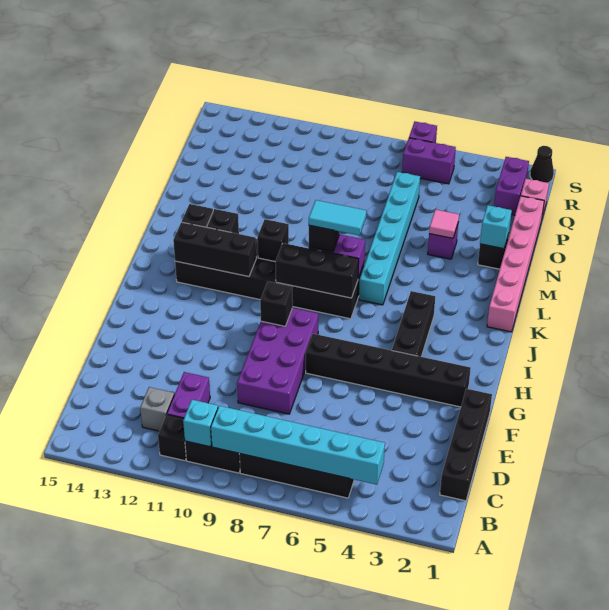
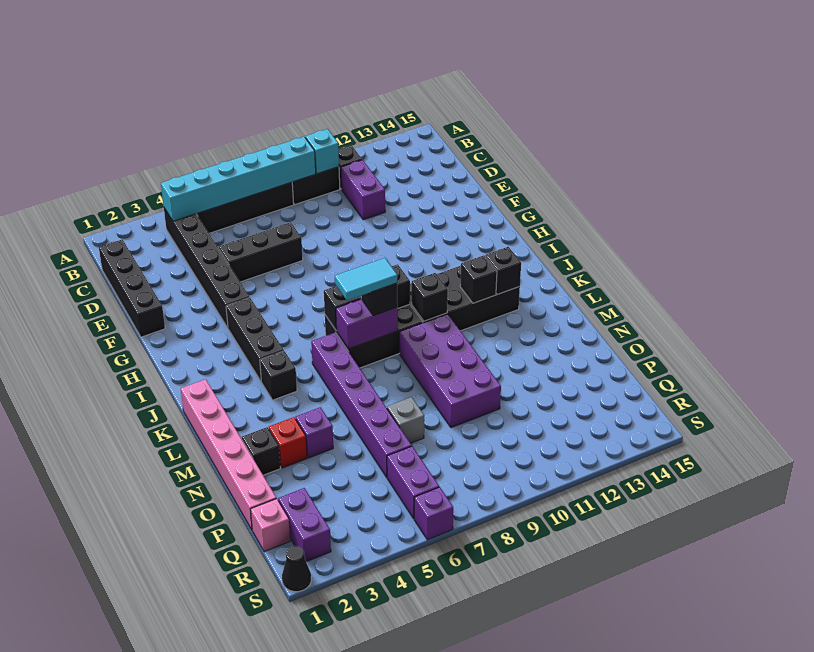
grey 1x1 brick [140,387,174,431] -> grey 1x1 brick moved to [387,397,424,443]
purple 2x4 brick [237,308,318,414] -> purple 2x4 brick moved to [399,314,501,428]
black 1x6 brick [306,334,471,407] -> black 1x6 brick turned to [164,208,250,328]
black 1x1 brick [260,282,293,326] -> black 1x1 brick moved to [260,351,297,400]
black 1x3 brick [173,222,256,277] -> black 1x3 brick moved to [219,222,303,282]
cyan 1x6 brick [359,172,420,305] -> purple 1x6 brick [311,333,412,477]
cyan 1x1 brick [480,205,512,249] -> none
none -> red 1x1 brick [269,417,307,468]
pink 1x1 tile [429,210,459,238] -> none
purple 1x2 brick [402,138,456,184] -> purple 1x2 brick turned to [387,446,439,518]

